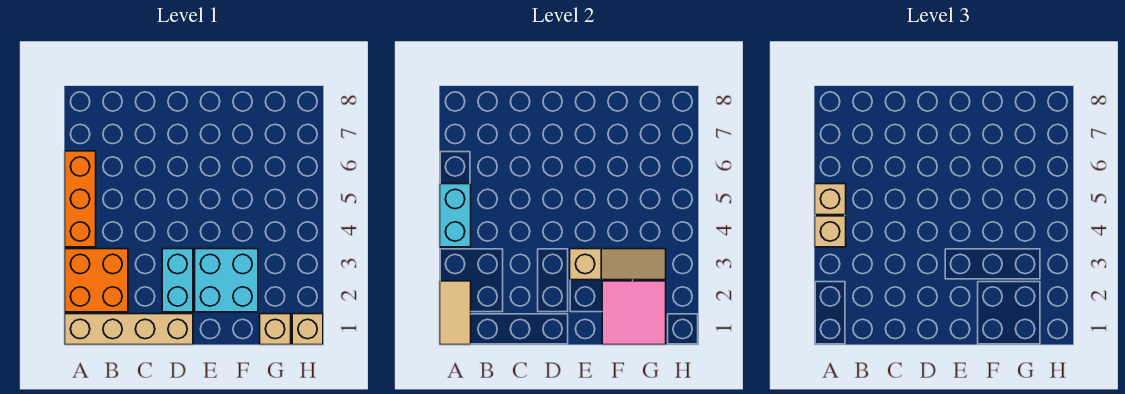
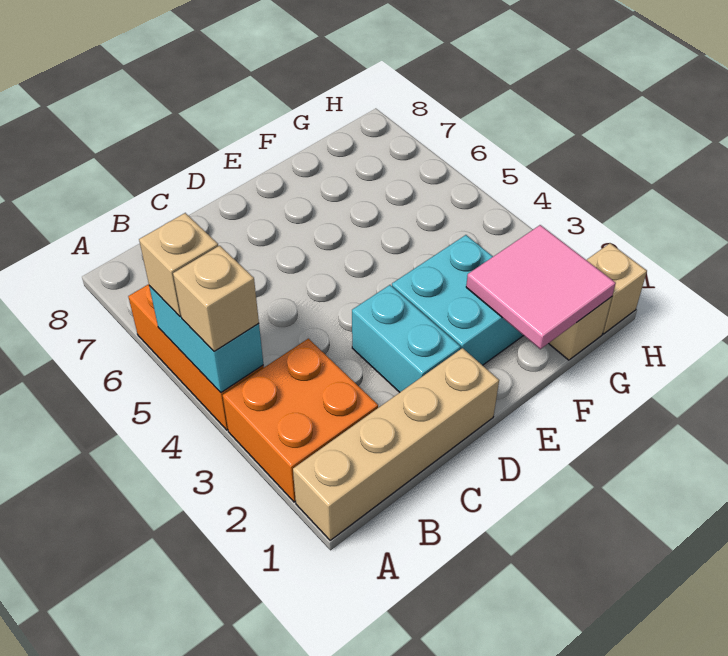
tan 1x2 tile [440,281,471,345] -> none
tan 1x3 slope [570,249,666,280] -> none

